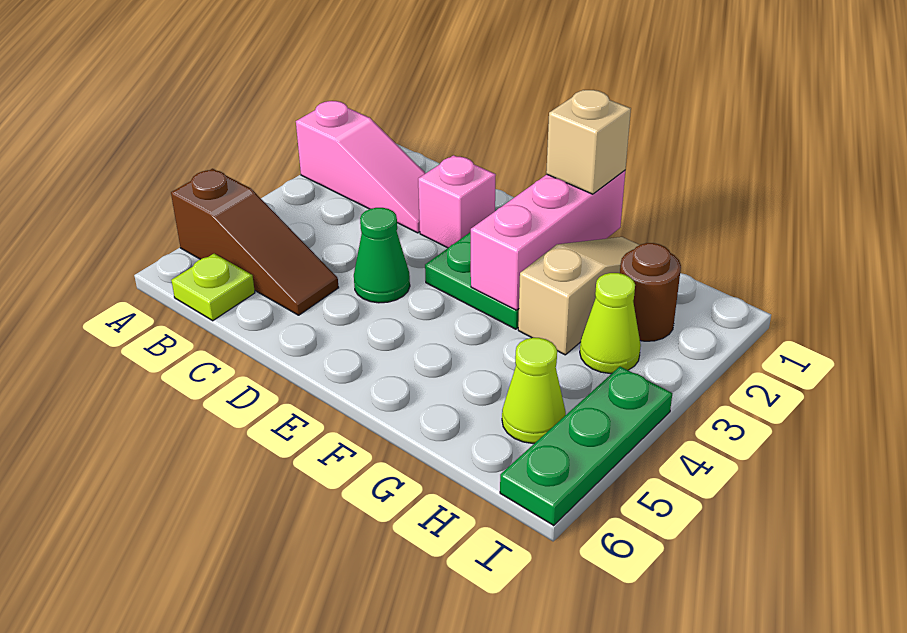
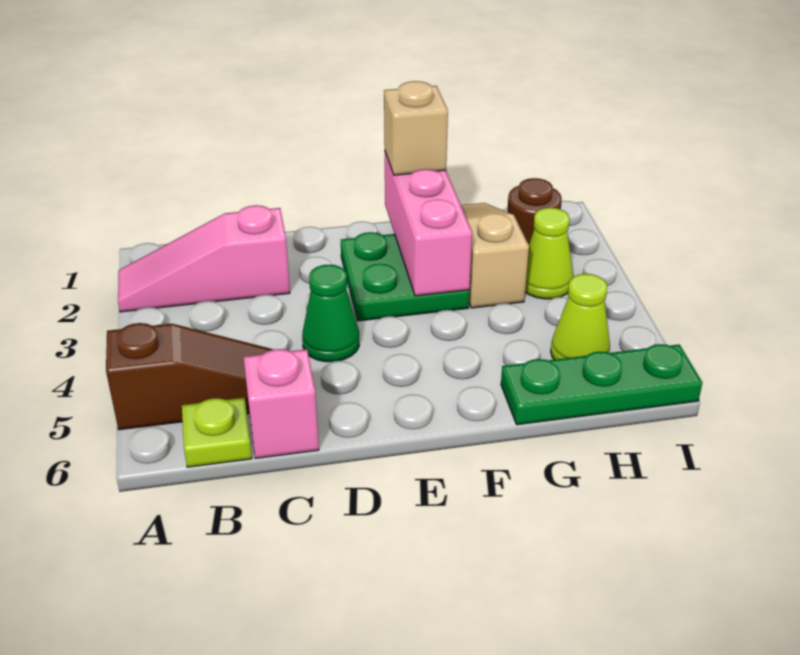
pink 1x3 slope [296,101,426,233] -> pink 1x3 slope turned to [118,205,290,312]
pink 1x1 brick [418,155,496,248] -> pink 1x1 brick moved to [244,349,319,459]
green 1x3 plate [500,367,672,525] -> green 1x3 plate turned to [501,344,702,425]

